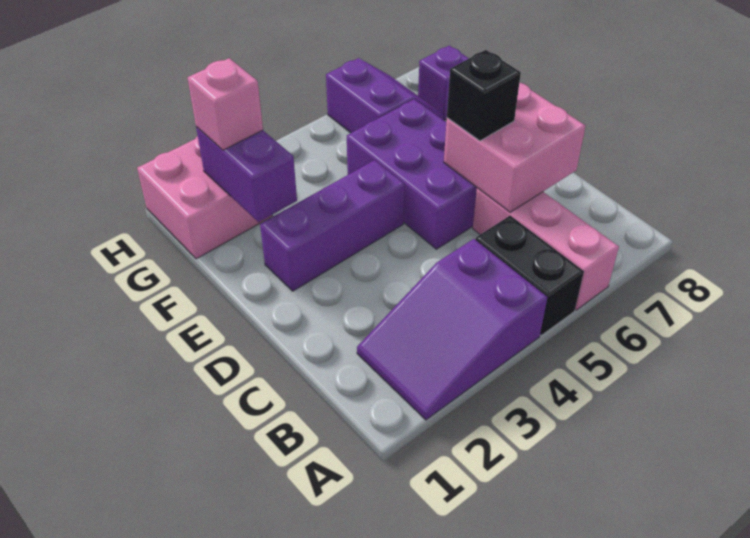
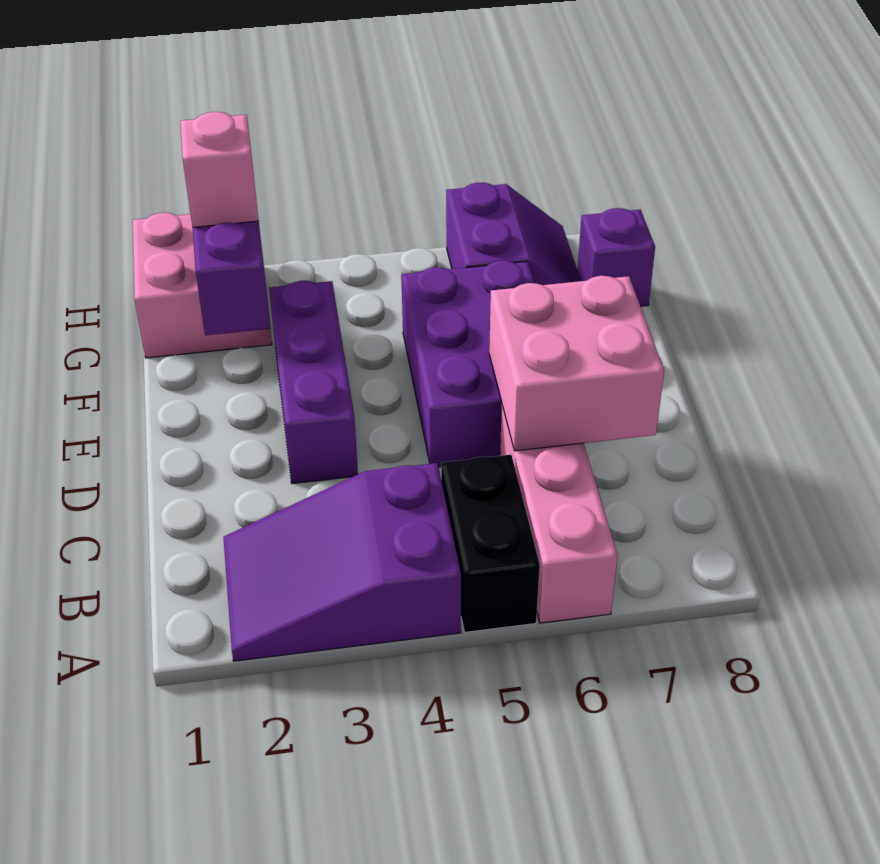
black 1x1 brick [447,50,521,141] -> none
purple 1x3 brick [260,160,404,291] -> purple 1x3 brick turned to [269,281,358,484]

